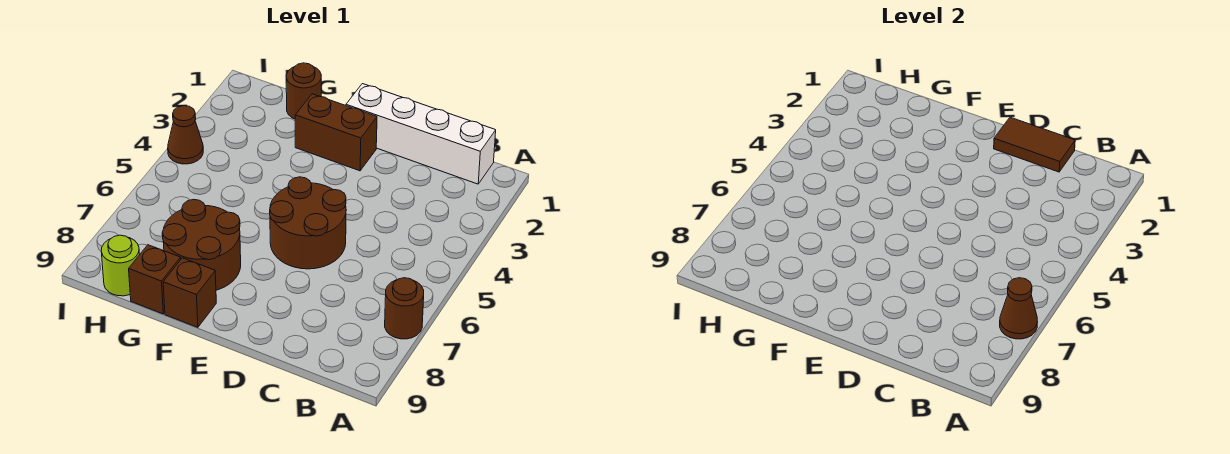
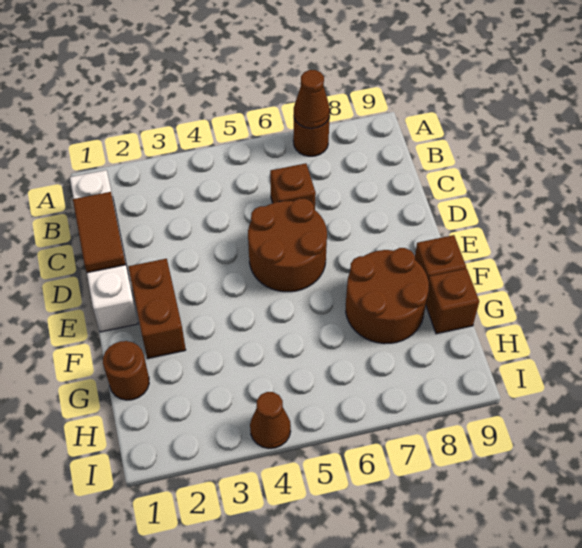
none -> brown 1x1 brick [270,163,316,210]
lime 1x1 round brick [101,235,140,296] -> none

